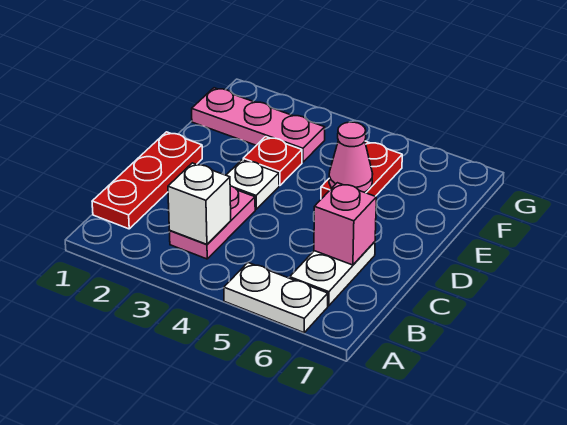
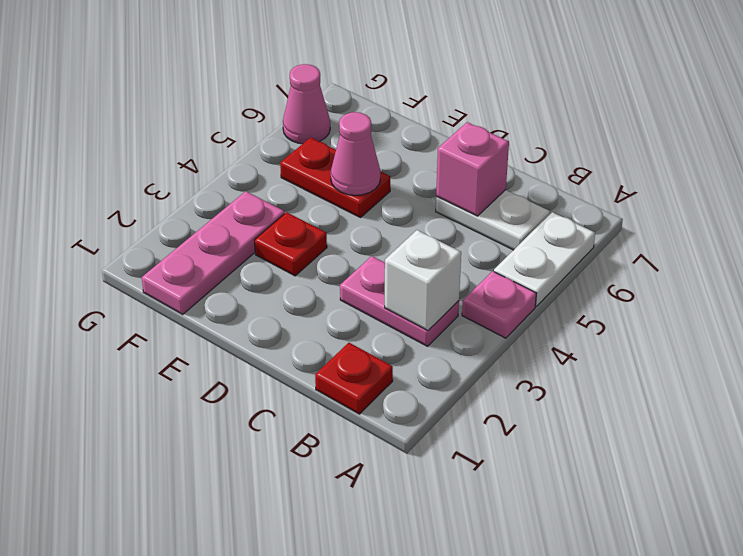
none -> pink 1x1 plate [462,271,536,338]
red 1x3 plate [92,132,202,229] -> red 1x1 plate [315,343,393,414]
white 1x1 plate [226,160,279,209] -> none
none -> pink 1x1 cone [283,64,330,144]

